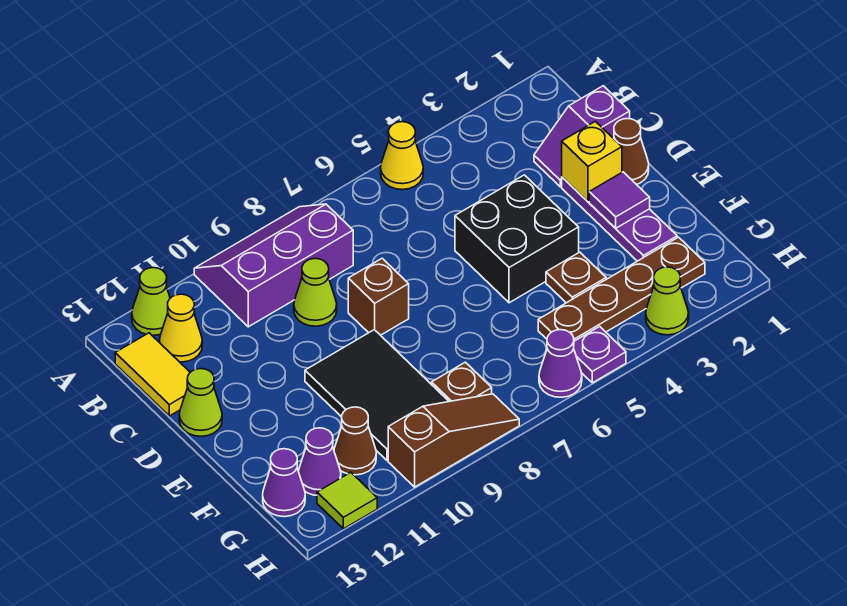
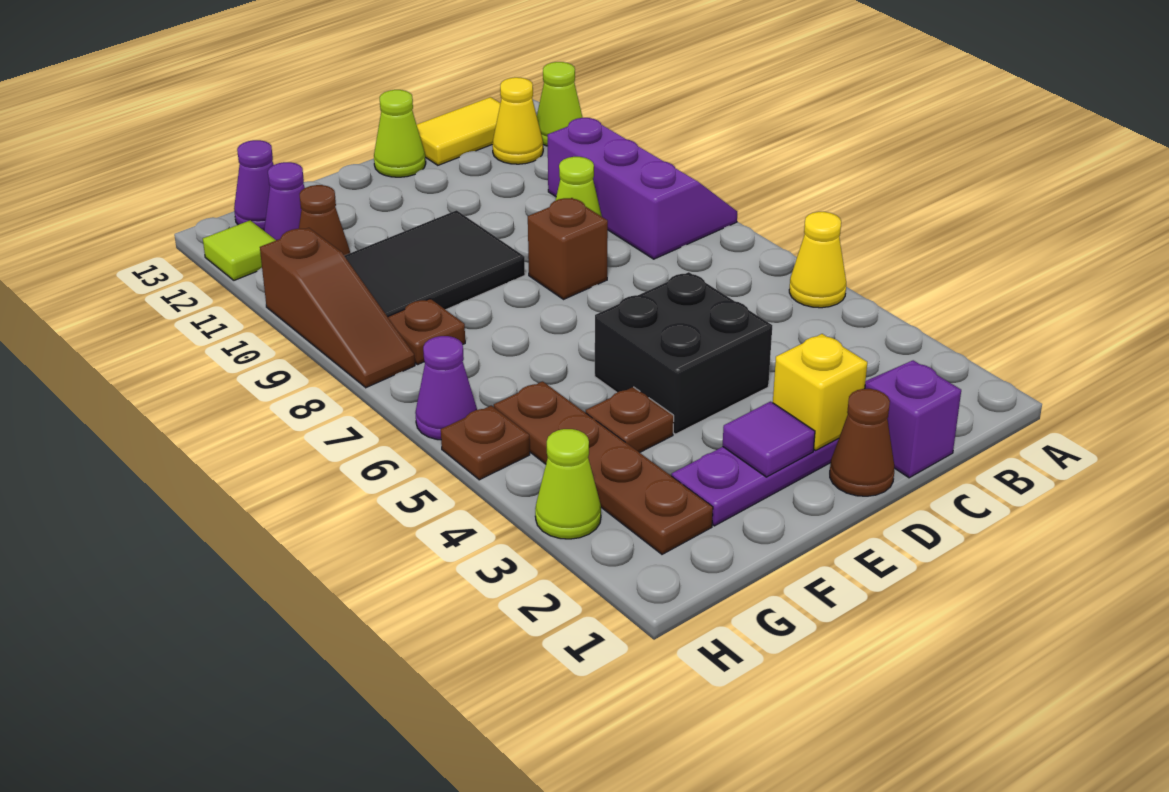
purple 1x1 plate [574,326,626,383] -> brown 1x1 plate [441,406,530,480]

